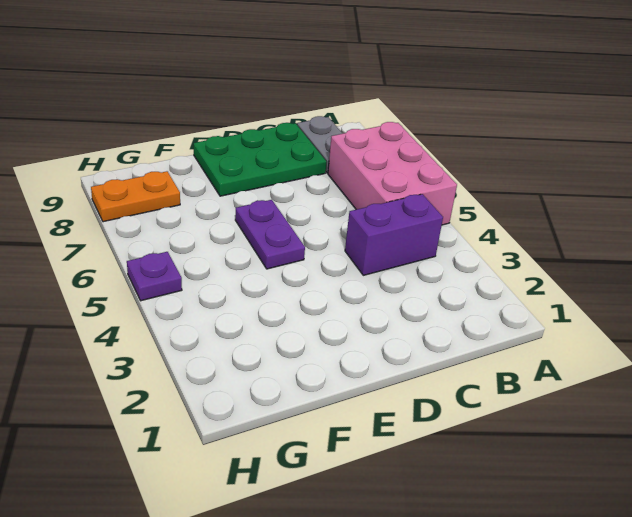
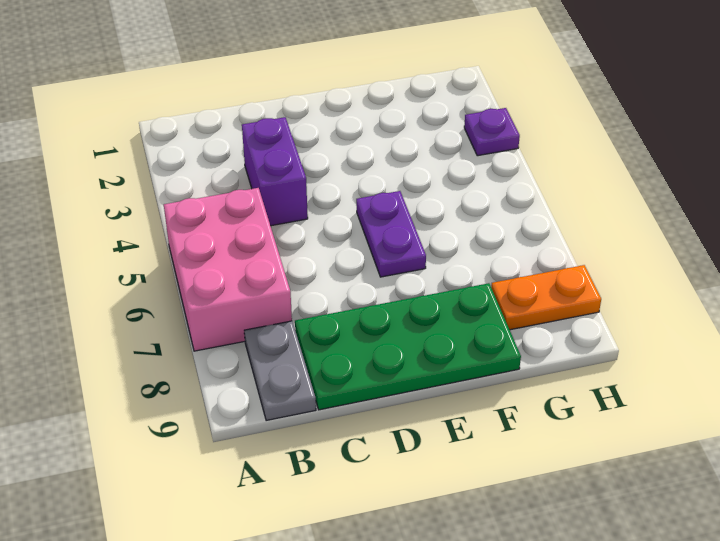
purple 1x2 brick [345,194,443,275] -> purple 1x2 brick turned to [242,117,308,226]
green 2x3 plate [194,123,326,196] -> green 2x4 plate [295,283,521,410]
purple 1x1 plate [127,252,182,301] -> purple 1x1 plate moved to [464,108,520,156]

